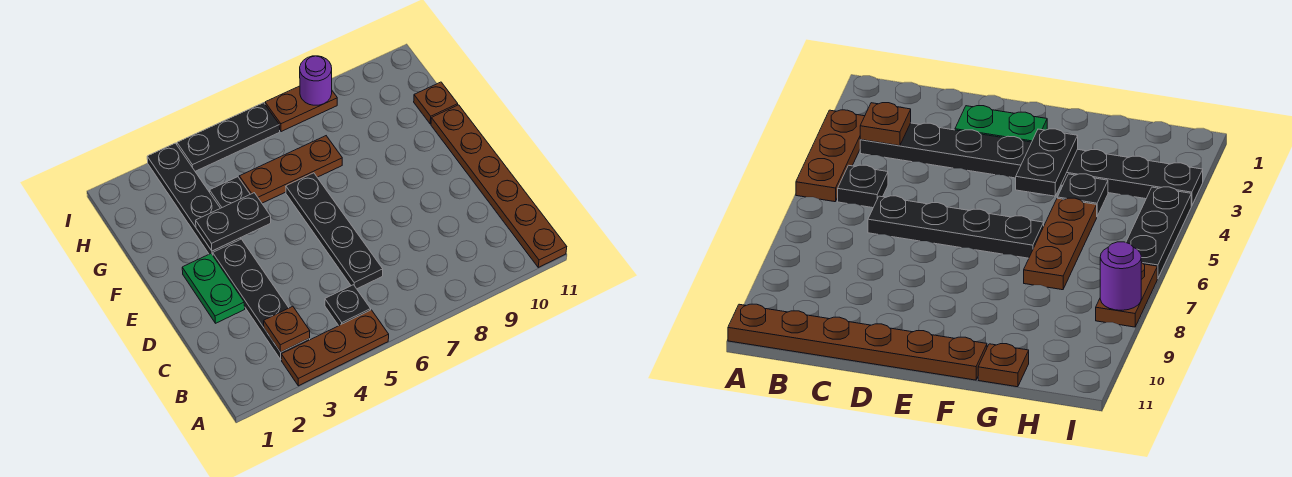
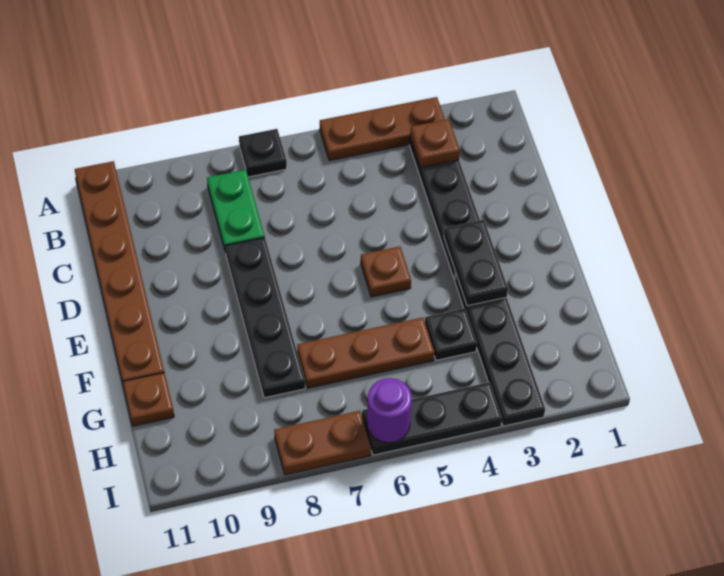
black 1x1 plate [325,285,371,326] -> black 1x1 plate moved to [239,129,287,177]
black 1x4 plate [286,173,383,289] -> black 1x4 plate moved to [225,238,305,398]
green 1x2 plate [182,254,245,323] -> green 1x2 plate moved to [207,170,265,253]
none -> brown 1x1 plate [361,246,411,297]
black 1x2 plate [196,193,271,251] -> black 1x2 plate turned to [444,220,508,306]
purple 1x1 round brick [300,56,332,105] -> purple 1x1 round brick moved to [367,378,412,443]

